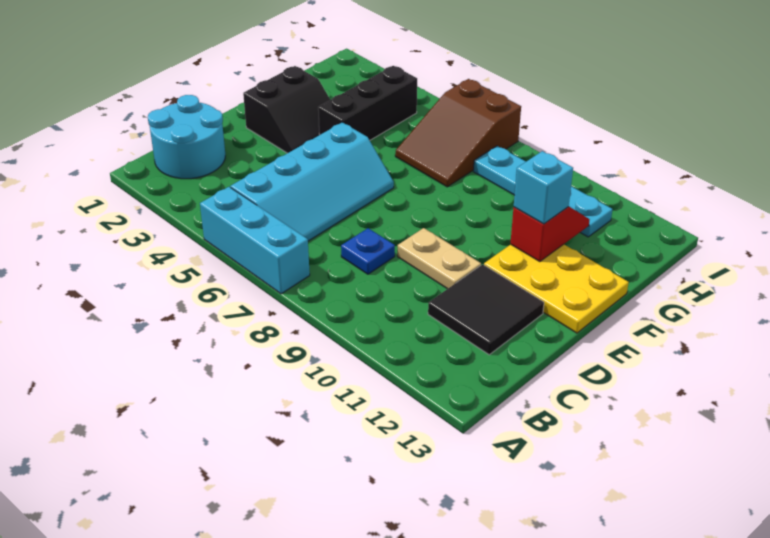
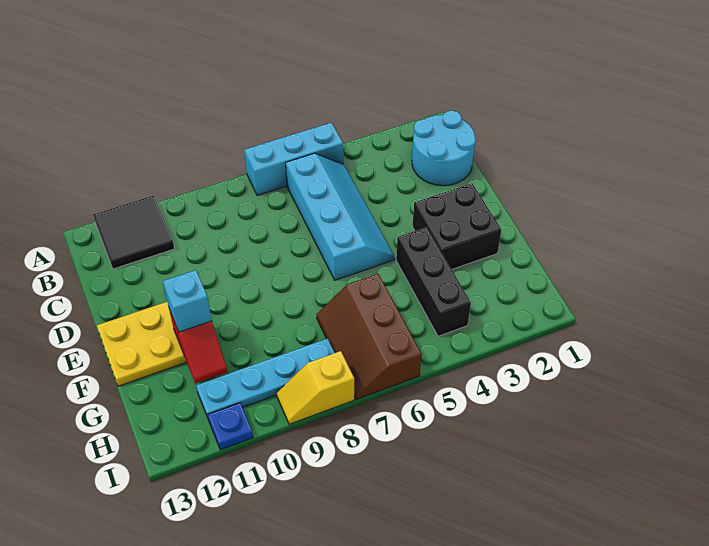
cyan 2x4 slope [230,122,394,241] -> cyan 2x4 slope turned to [286,153,394,280]
blue 1x1 plate [341,228,395,274] -> blue 1x1 plate moved to [208,403,253,450]
black 2x2 tile [428,264,544,355] -> black 2x2 tile moved to [93,196,175,269]
tan 1x2 plate [397,228,481,289] -> none
black 2x2 slope [243,66,330,153] -> black 2x2 brick [413,183,501,270]
brown 2x3 slope [395,79,521,187] -> brown 2x3 slope turned to [316,274,422,400]
none -> yellow 1x2 slope [277,351,354,424]

